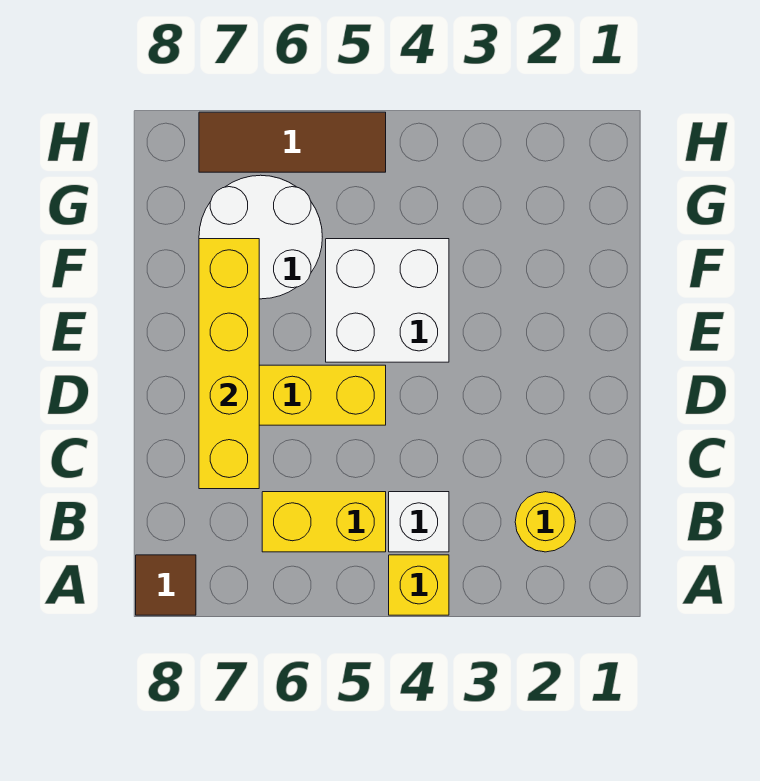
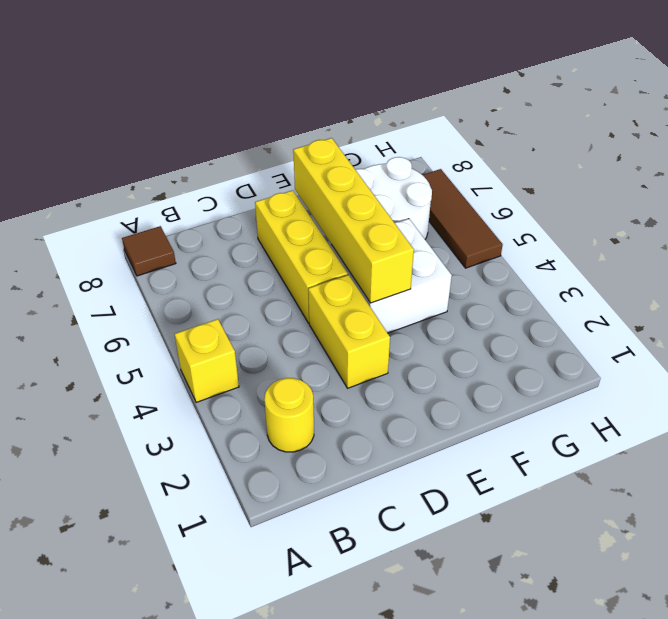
white 1x1 brick [389,492,449,552] -> none
yellow 1x2 brick [262,492,386,552] -> yellow 1x2 brick moved to [308,275,390,388]
yellow 1x4 brick [199,239,259,489] -> yellow 1x4 brick turned to [293,138,414,303]

